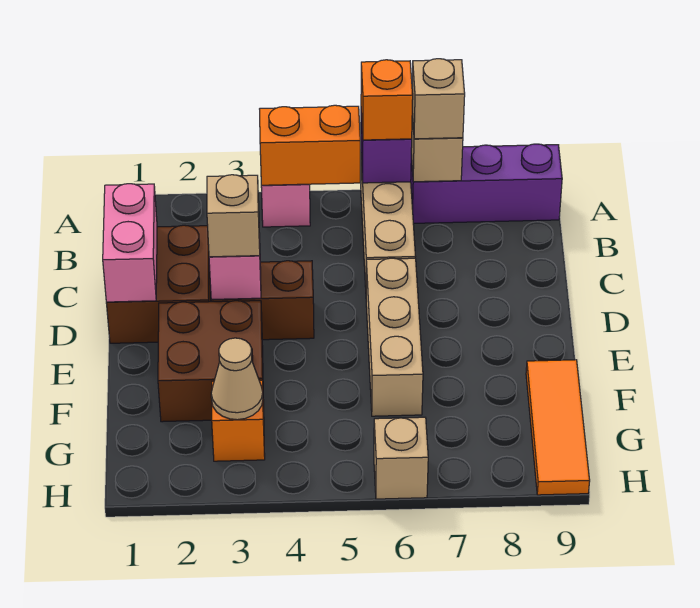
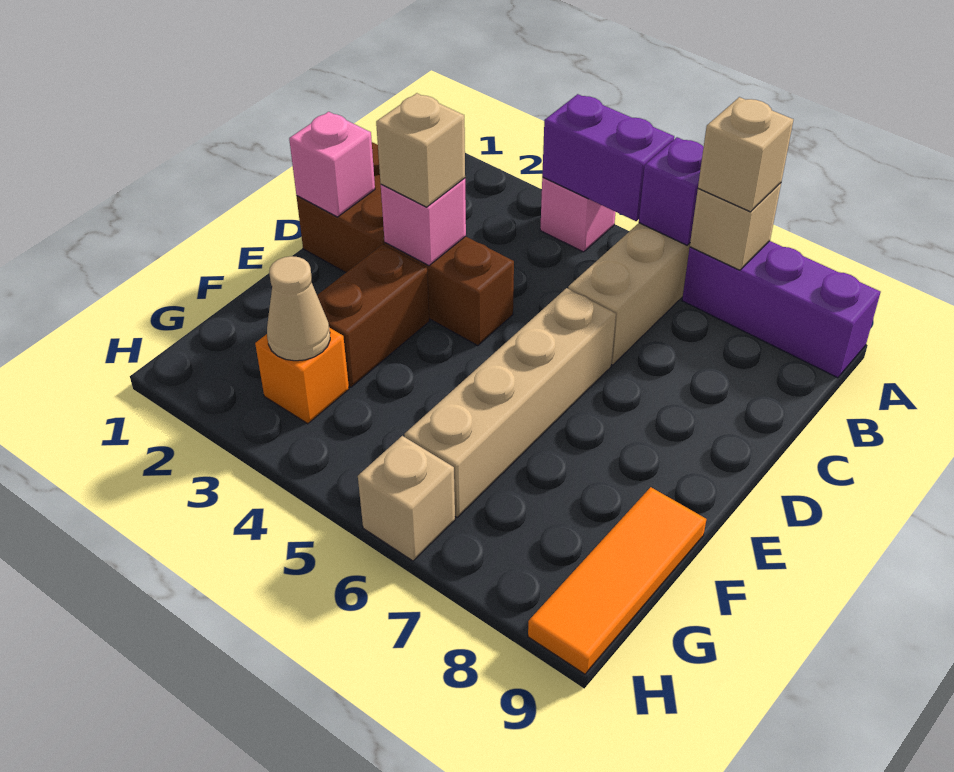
orange 1x2 brick [260,105,360,185] -> purple 1x2 brick [542,94,674,221]
orange 1x1 brick [361,60,413,140] -> none
pink 1x2 brick [103,184,157,302] -> pink 1x1 brick [289,112,375,217]
tan 1x3 brick [366,258,423,416] -> tan 1x4 brick [404,288,616,517]
brown 2x2 brick [158,301,264,422] -> brown 1x2 brick [317,244,429,387]

